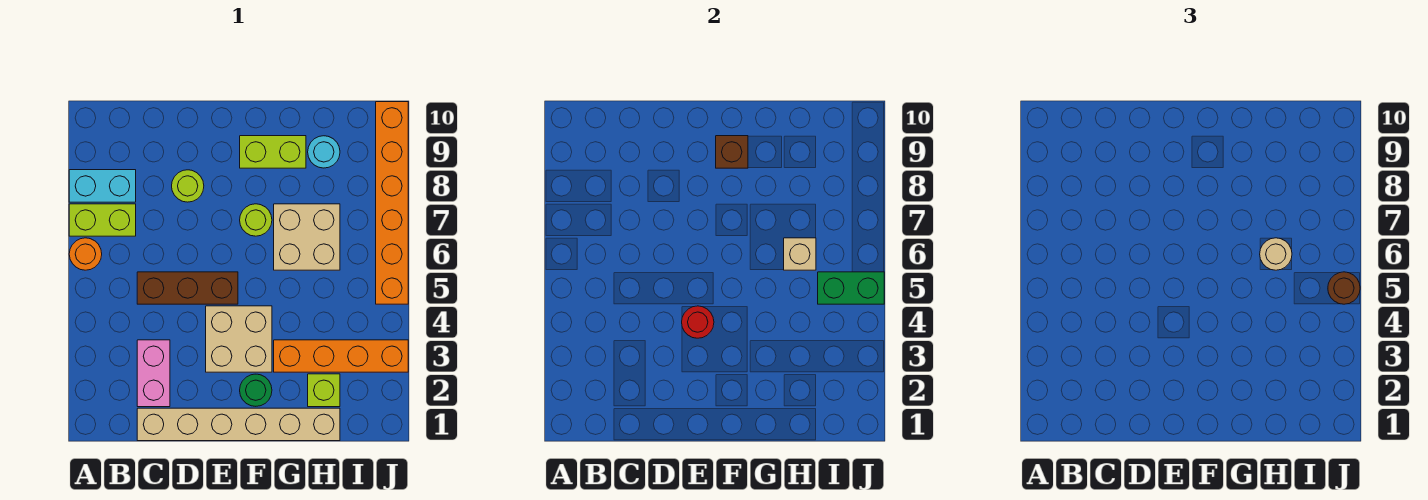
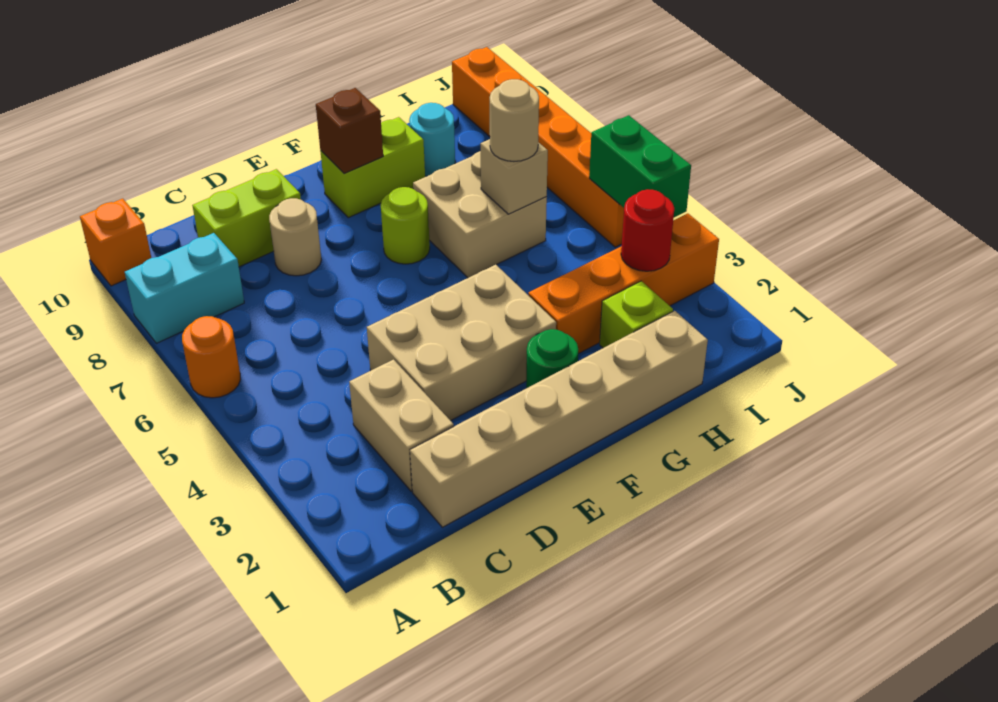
lime 1x2 brick [69,204,136,236] -> lime 1x2 brick moved to [192,169,301,267]
none -> orange 1x1 brick [80,199,151,286]
pink 1x2 brick [137,340,170,407] -> tan 1x2 brick [349,360,454,491]
brown 1x3 brick [137,272,238,304] -> none
lime 1x1 round brick [172,170,204,202] -> tan 1x1 round brick [269,198,321,276]
tan 2x2 brick [206,306,272,372] -> tan 2x3 brick [367,265,556,421]
red 1x1 round brick [682,306,714,338] -> red 1x1 round brick moved to [621,189,674,271]
green 1x2 brick [818,272,884,304] -> green 1x2 brick turned to [589,115,691,217]
brown 1x1 round brick [1328,272,1360,304] -> none

